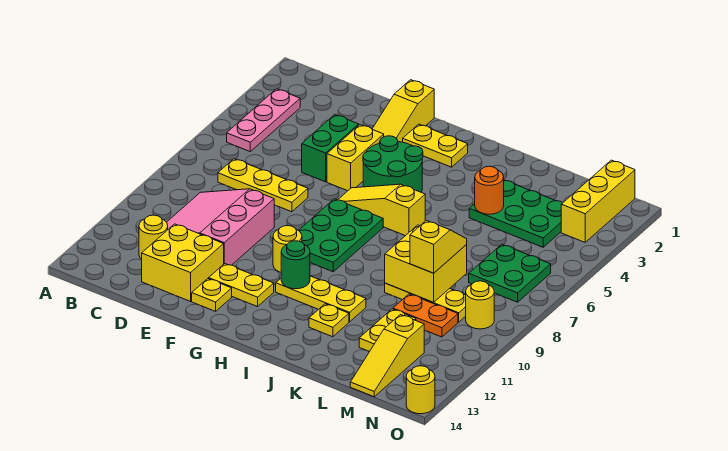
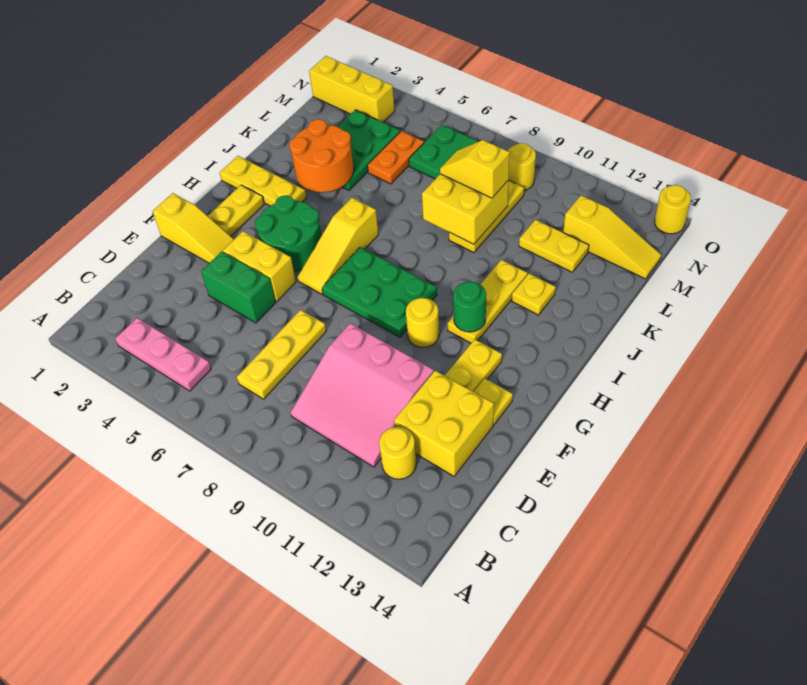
none -> yellow 1x3 plate [220,156,306,206]
orange 1x1 round brick [475,166,504,214] -> orange 2x2 round brick [289,119,354,192]
orange 1x2 plate [393,294,458,337] -> orange 1x2 plate moved to [367,131,424,184]

